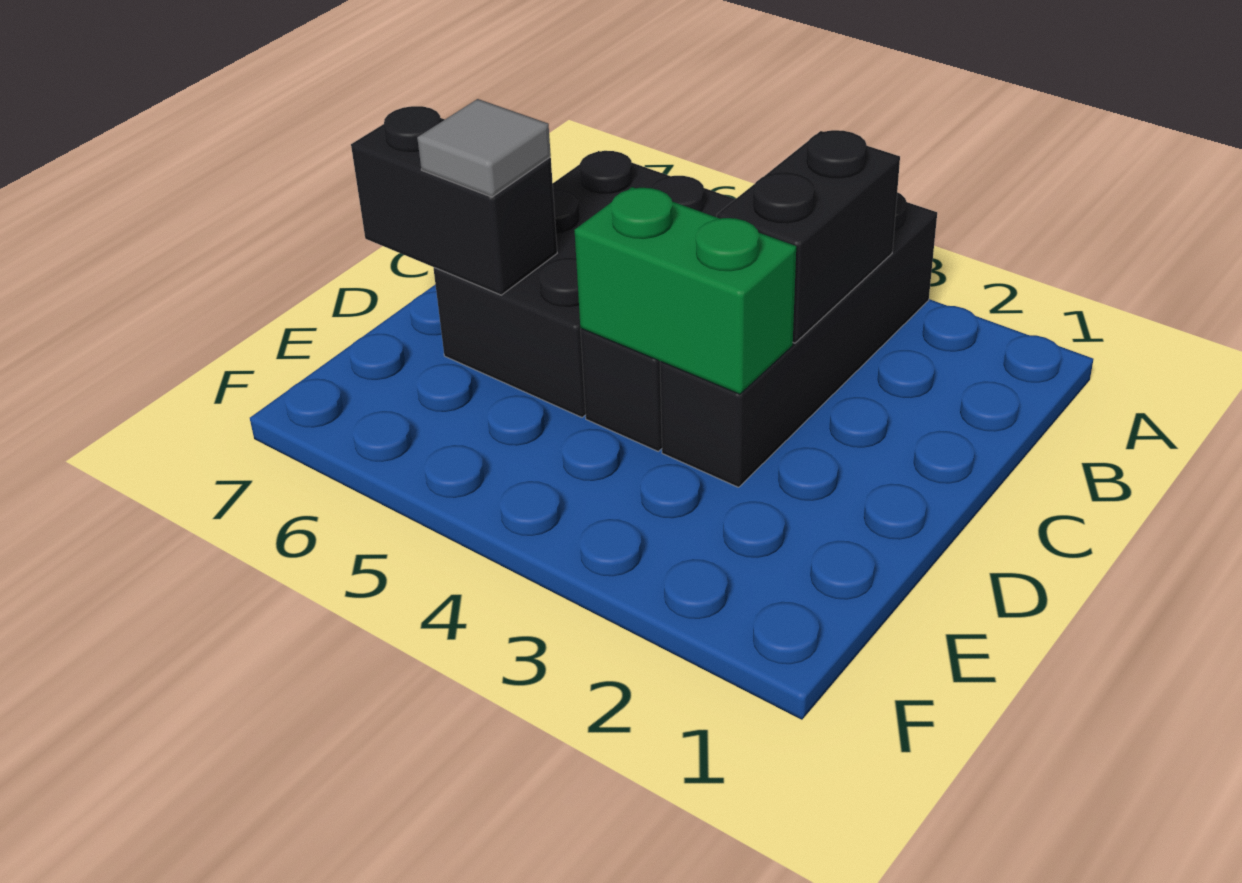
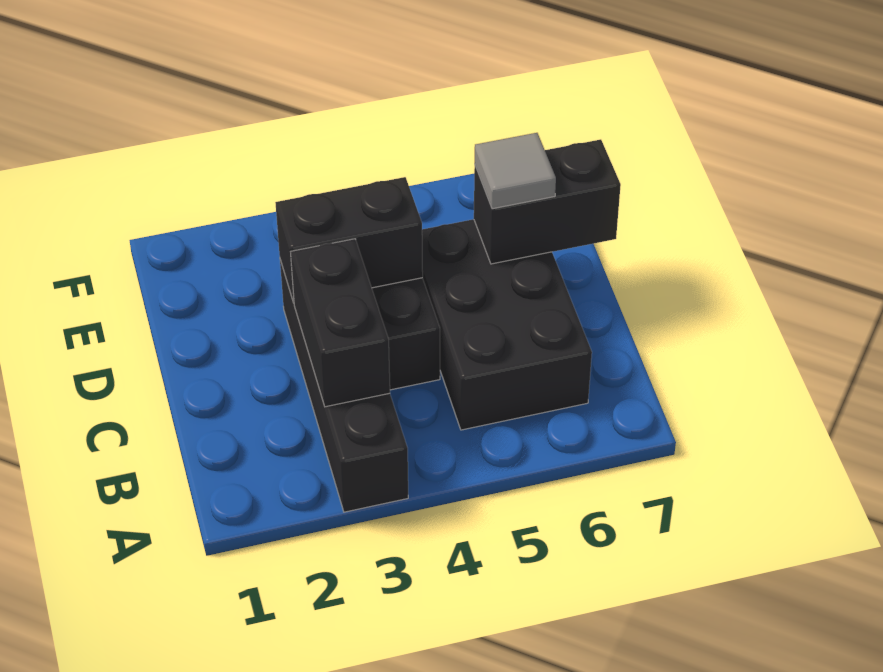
green 1x2 brick [575,187,796,394] -> black 1x2 brick [275,177,423,303]

